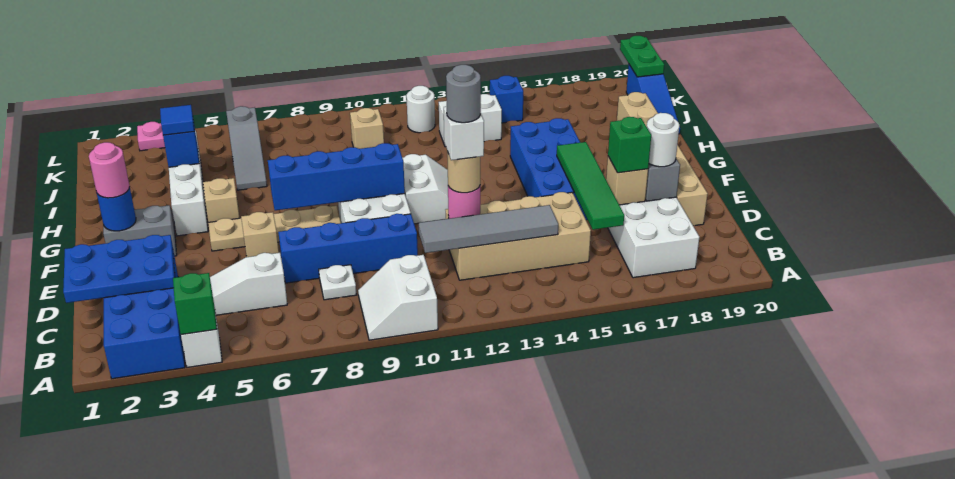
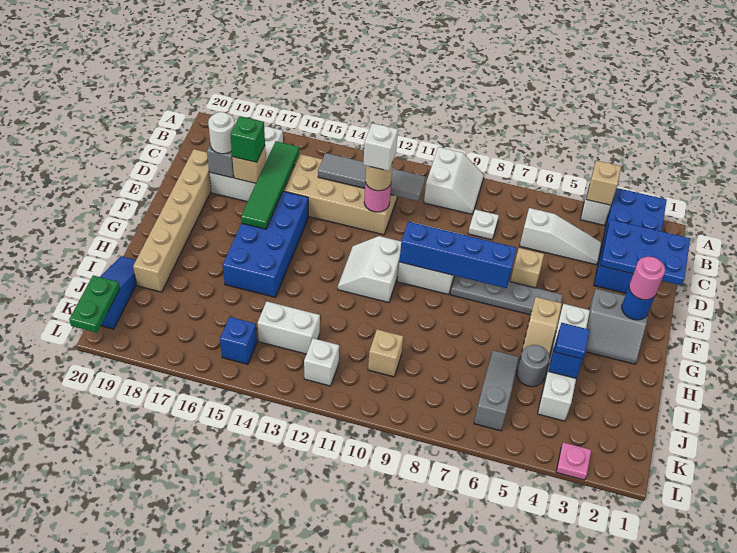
green 1x1 brick [173,273,217,335] -> tan 1x1 brick [586,161,621,205]
blue 1x4 brick [278,214,418,283] -> none
grey 1x1 round brick [446,65,481,123] -> grey 1x1 round brick moved to [517,345,550,387]
tan 1x4 plate [208,205,341,251] -> grey 1x4 plate [450,276,563,315]
white 1x1 round brick [406,86,435,133] -> white 1x1 brick [304,338,339,386]

